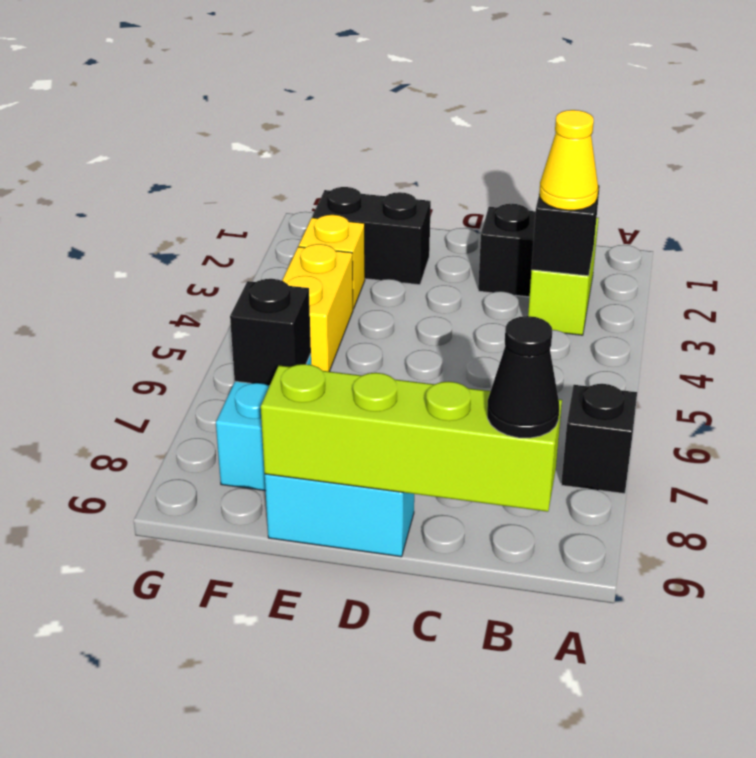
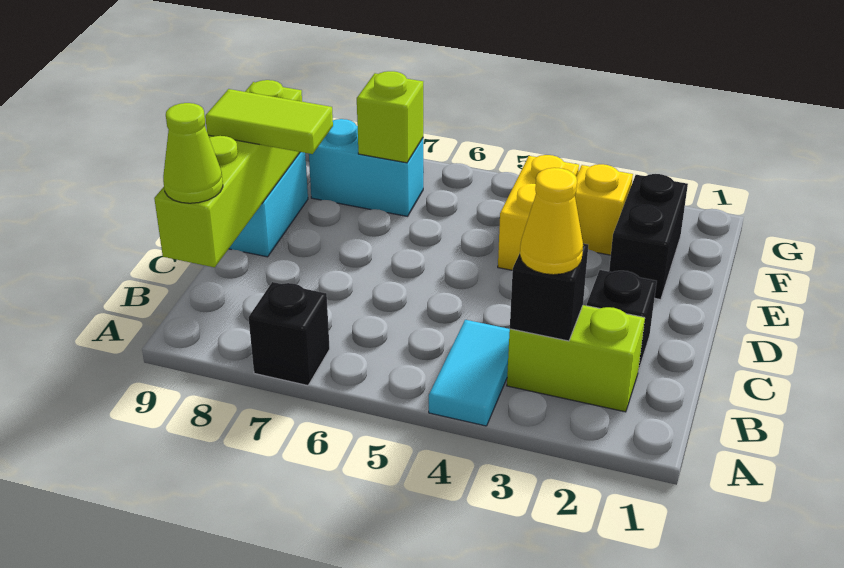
none -> cyan 1x2 tile [429,320,510,426]
black 1x1 cone [487,316,559,438] -> lime 1x1 cone [163,103,223,203]
none -> lime 1x2 tile [205,89,333,154]
yellow 1x2 brick [282,244,353,372] -> yellow 1x2 brick turned to [498,155,579,270]
black 1x1 brick [230,279,311,386] -> lime 1x1 brick [357,71,423,163]

